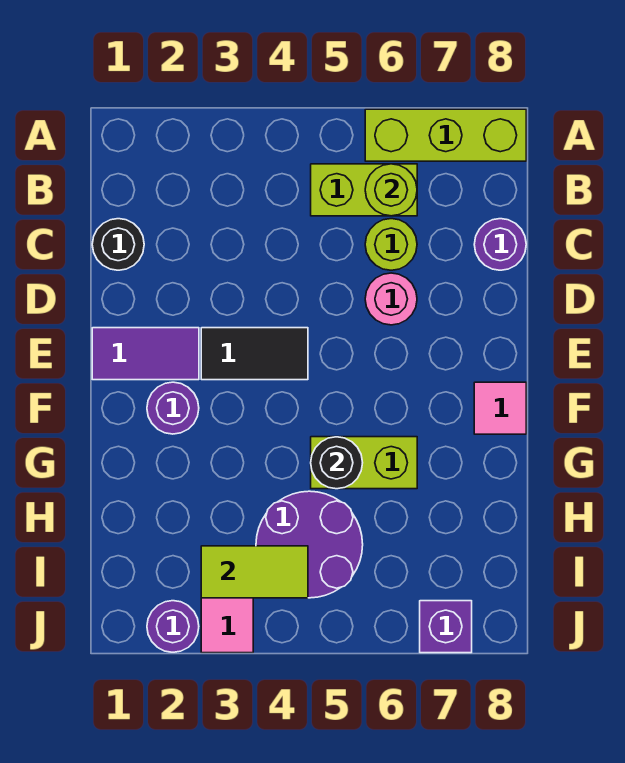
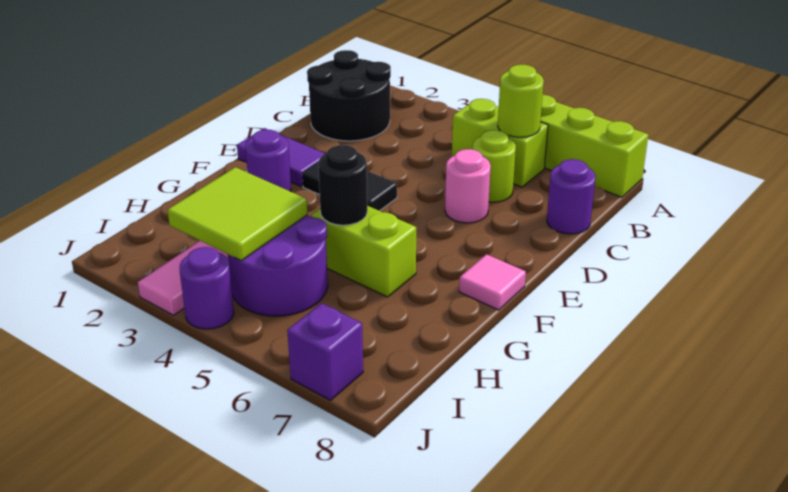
black 1x1 round brick [92,219,144,270] -> black 2x2 round brick [307,50,391,141]
lime 1x2 tile [201,546,308,598] -> lime 2x2 tile [168,167,307,261]
purple 1x1 round brick [147,601,199,652] -> purple 1x1 round brick moved to [180,247,234,329]

